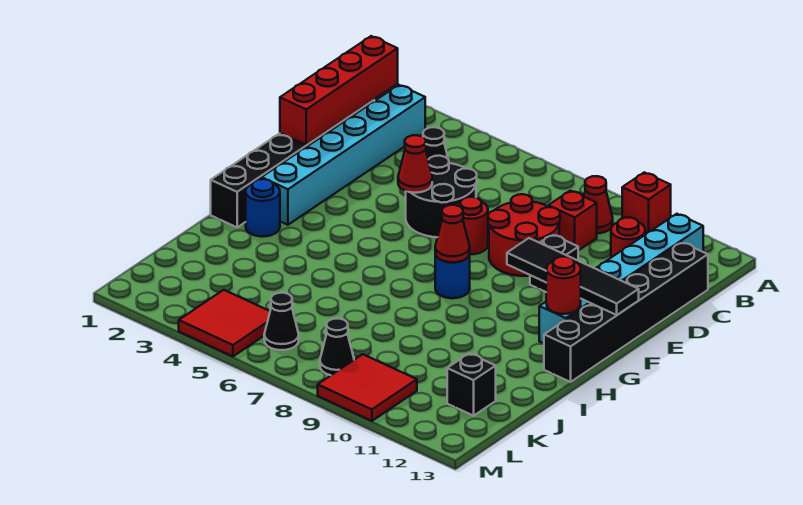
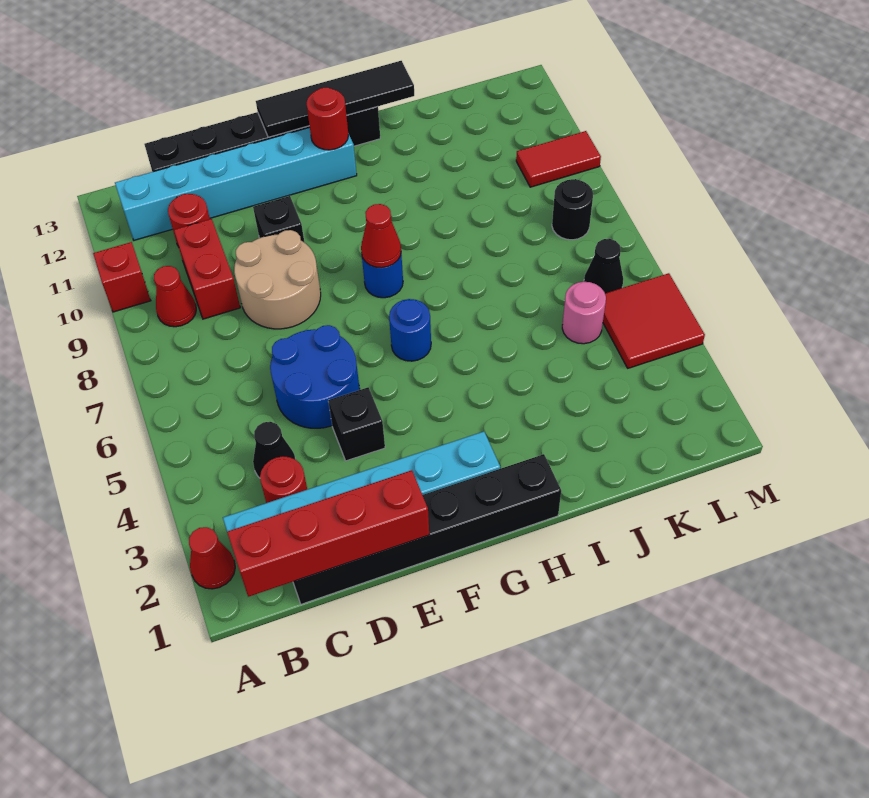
red 1x1 brick [548,191,597,251] -> red 1x2 brick [174,219,240,319]
black 2x2 round brick [406,156,477,237] -> blue 2x2 round brick [270,325,360,428]
red 2x2 round brick [488,194,560,276] -> tan 2x2 round brick [234,230,321,329]
red 1x1 cone [398,135,432,193] -> red 1x1 cone moved to [189,527,235,589]
red 1x1 round brick [456,197,488,254] -> red 1x1 round brick moved to [260,456,307,503]
black 1x4 tile [507,238,639,315] -> black 1x4 tile turned to [256,61,414,137]
blue 1x1 round brick [246,179,280,237] -> blue 1x1 round brick moved to [389,299,431,361]
none -> pink 1x1 round brick [562,282,606,344]
black 1x1 brick [447,353,496,416] -> black 1x1 brick moved to [328,387,385,461]
black 1x1 cone [320,318,354,375] -> black 1x1 round brick [552,179,593,240]
red 2x2 tile [318,354,417,421] -> red 1x2 tile [516,131,601,187]

